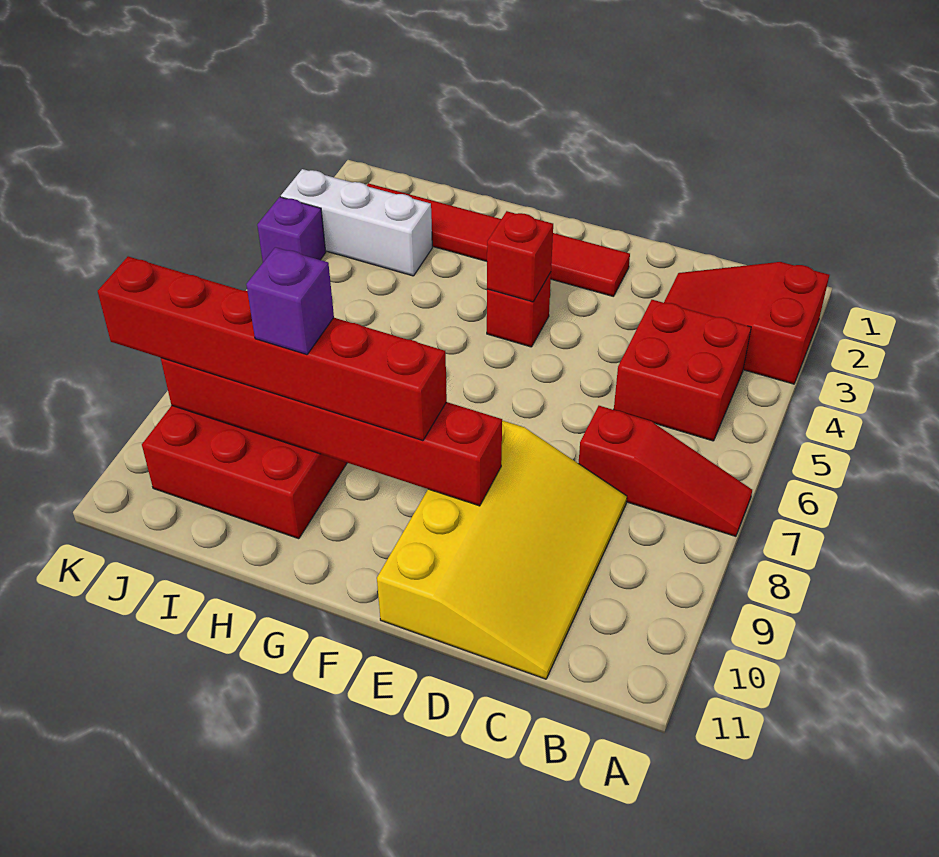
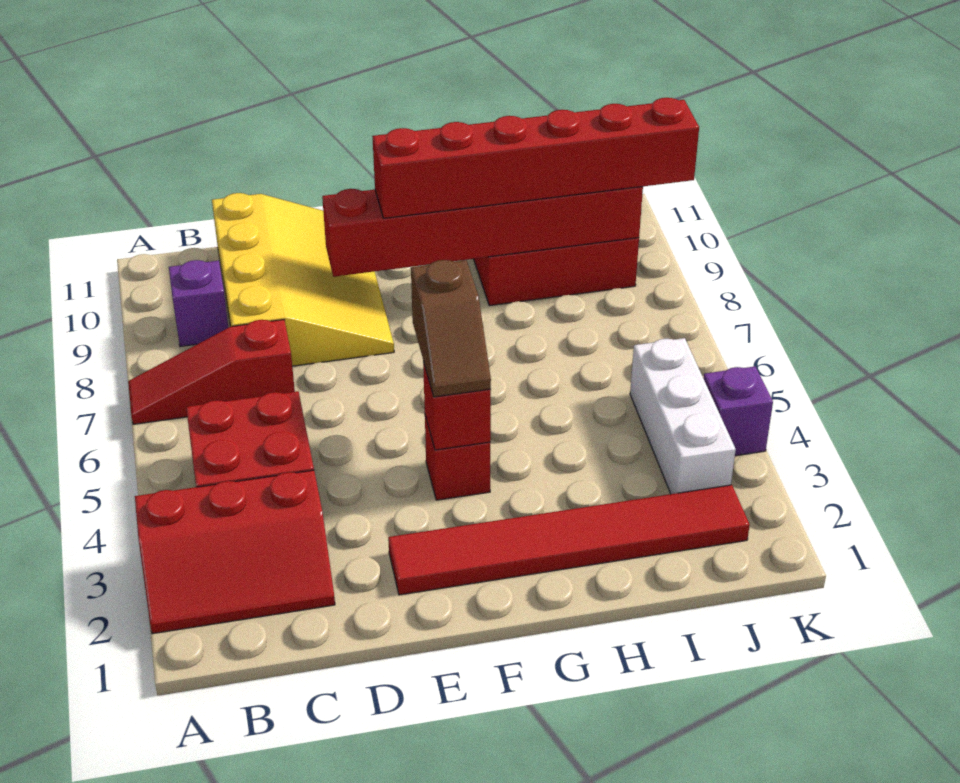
red 2x3 slope [664,262,829,384] -> red 2x3 slope turned to [135,470,335,634]
yellow 3x4 slope [377,421,627,679] -> yellow 3x4 slope turned to [212,193,394,366]
none -> brown 1x2 slope [411,260,491,397]
purple 1x1 brick [246,247,334,355] -> purple 1x1 brick moved to [169,260,228,347]
white 1x3 brick [281,169,432,276] -> white 1x3 brick turned to [630,338,736,494]

